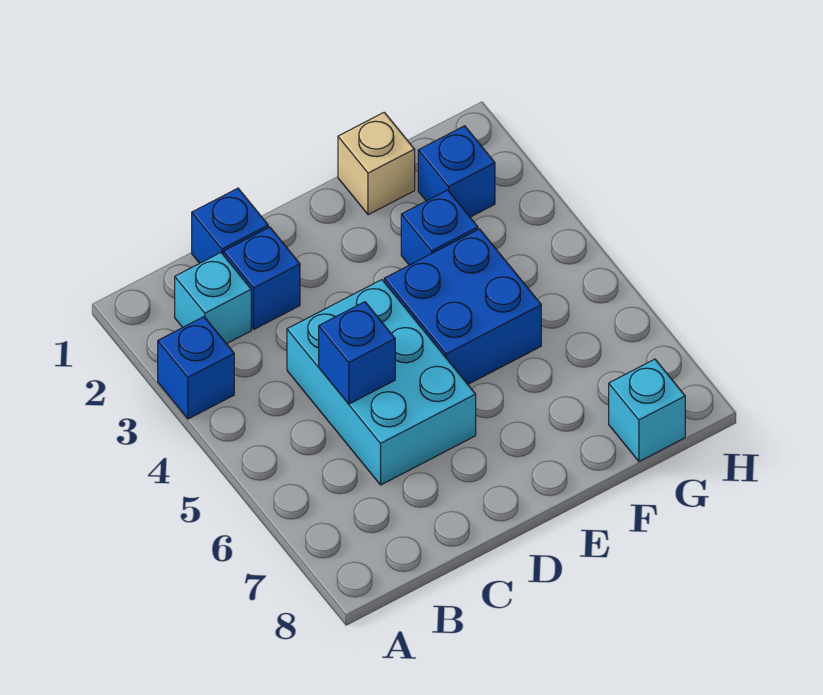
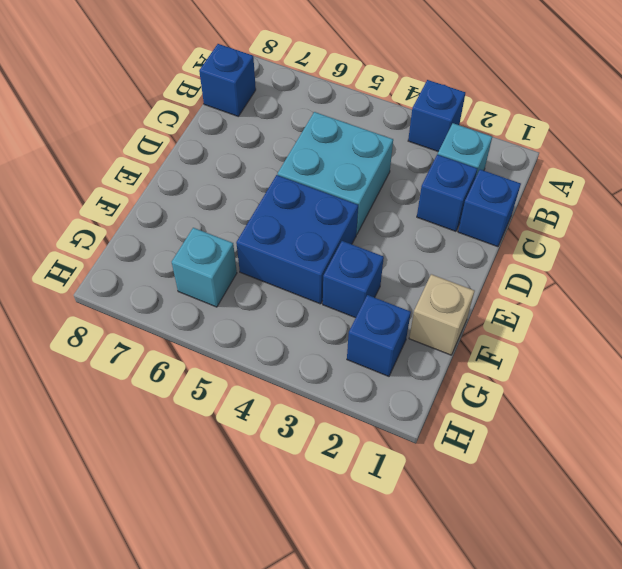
cyan 2x3 brick [287,280,476,485] -> cyan 2x2 brick [277,112,393,234]
blue 1x1 brick [319,302,395,404] -> blue 1x1 brick moved to [199,44,256,116]
cyan 1x1 brick [609,359,685,461] -> cyan 1x1 brick moved to [172,228,237,307]

